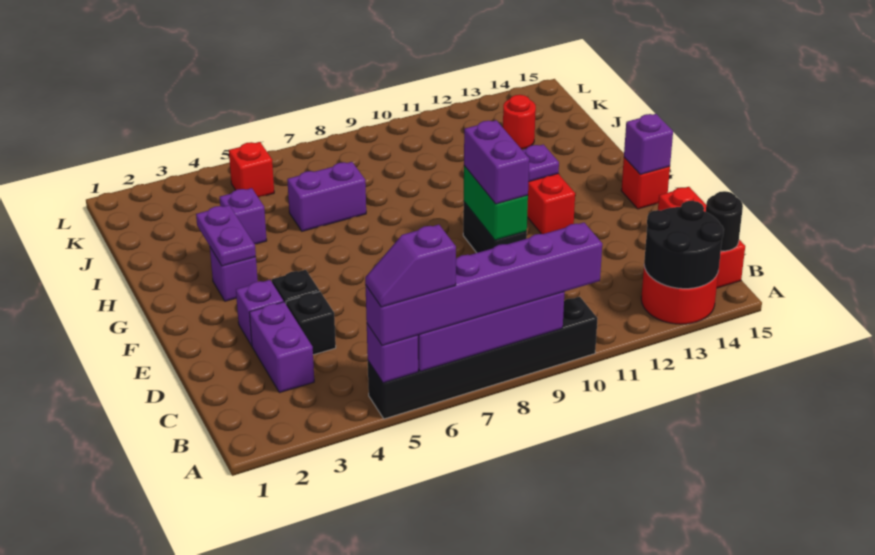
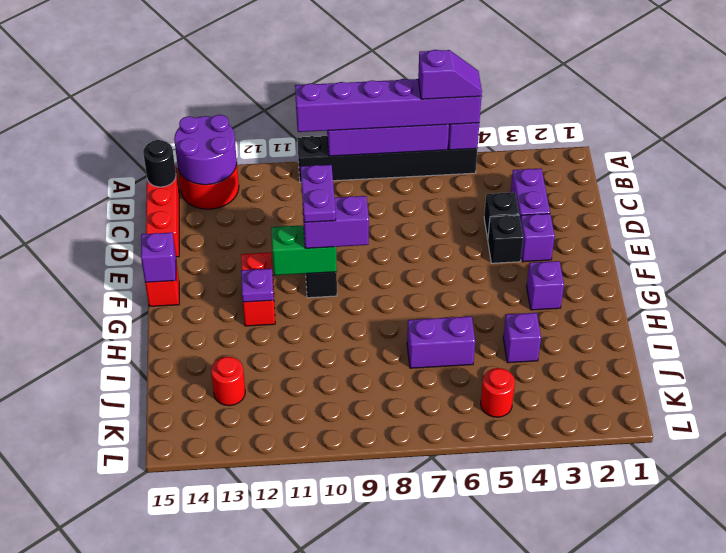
black 2x2 round brick [644,201,724,289] -> purple 2x2 round brick [174,115,237,185]
green 1x2 brick [464,166,528,240] -> green 1x2 brick turned to [271,225,337,275]
purple 1x2 brick [464,120,529,204] -> purple 1x2 brick turned to [303,196,369,248]
purple 1x2 plate [196,205,256,266] -> purple 1x2 plate moved to [301,165,336,222]
red 1x1 brick [229,142,274,197] -> red 1x1 round brick [481,368,515,417]

